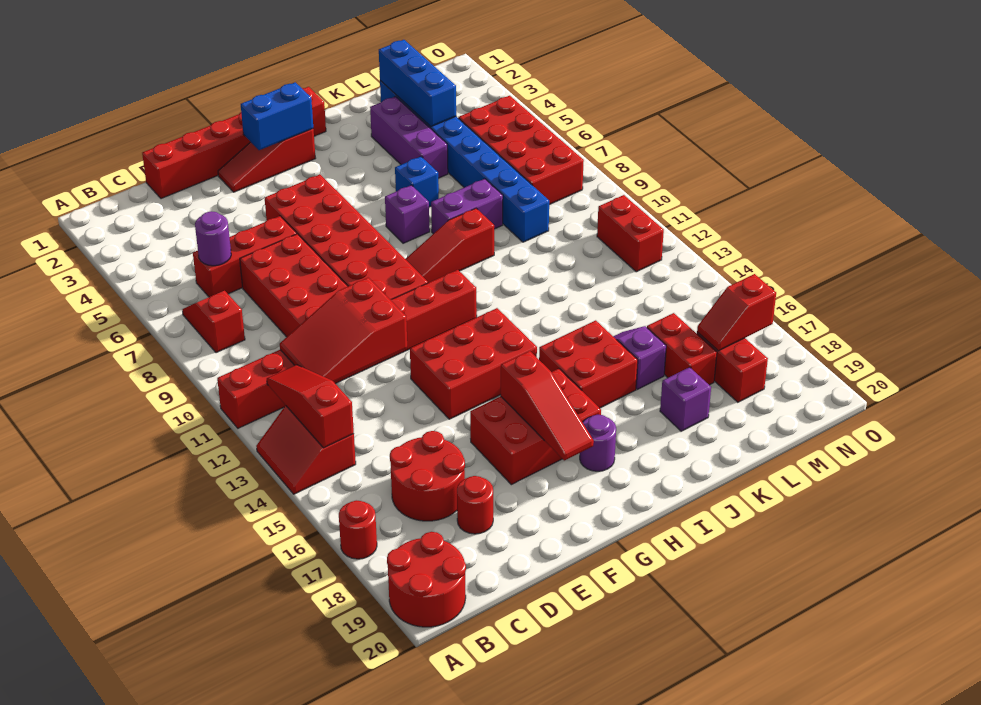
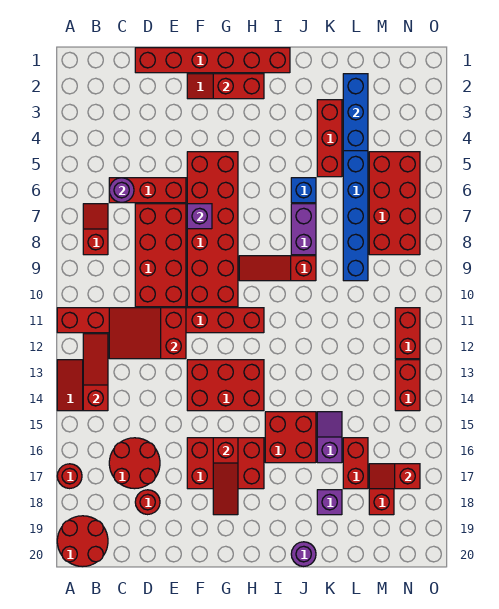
blue 1x2 brick [241,82,313,150] -> red 1x2 brick [213,74,264,99]
purple 1x1 round brick [580,415,616,471] -> purple 1x1 round brick moved to [291,542,316,567]
purple 1x1 brick [385,185,430,243] -> purple 1x1 brick moved to [187,204,212,229]
purple 1x2 brick [431,179,503,234] -> purple 1x2 brick turned to [291,204,316,255]
purple 1x3 brick [370,97,448,178] -> red 1x3 brick [317,100,342,177]
none -> red 1x2 brick [395,360,420,411]

